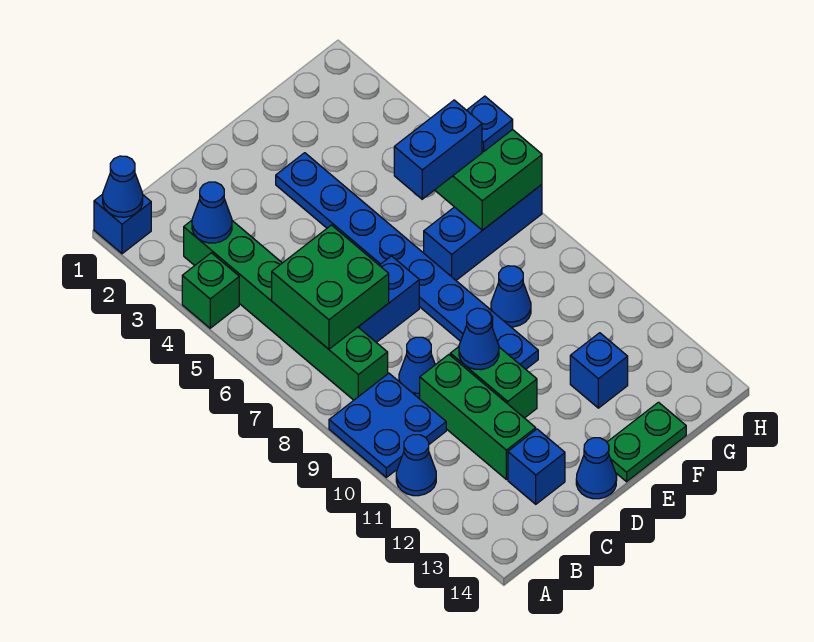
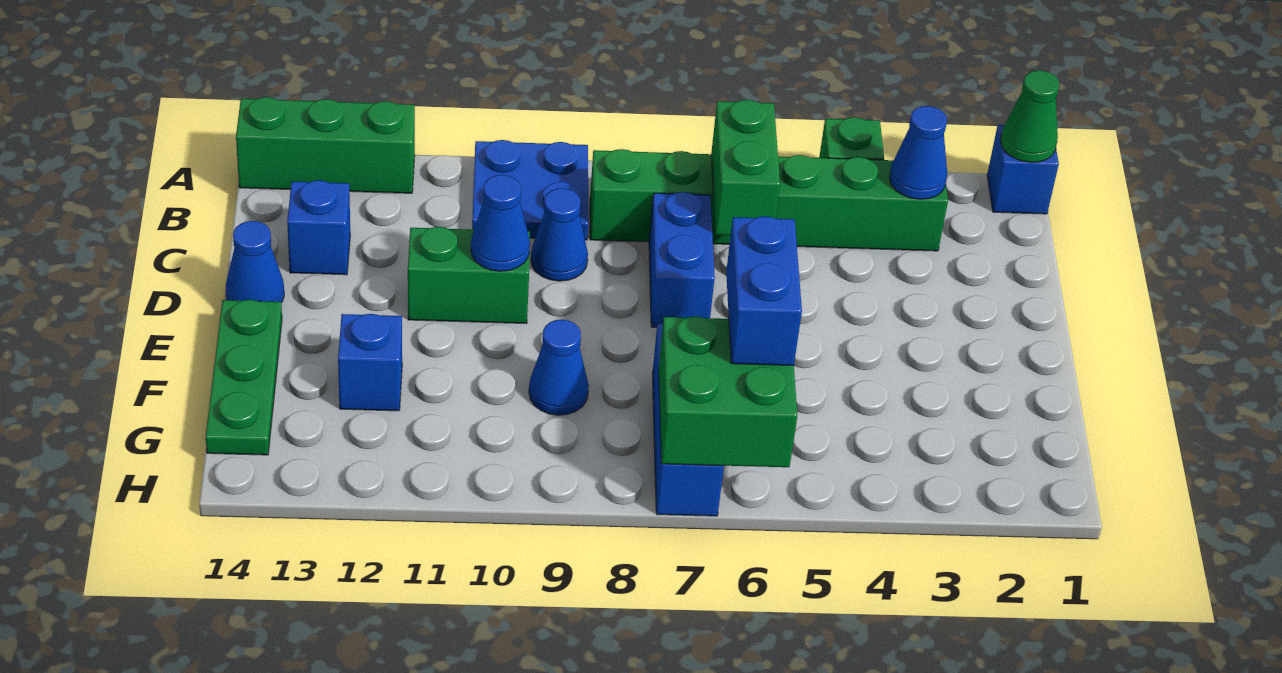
blue 1x1 cone [103,156,143,217] -> green 1x1 cone [1001,70,1060,162]
blue 1x1 cone [396,435,436,496] -> none
green 2x2 brick [272,225,389,349] -> green 1x2 brick [711,100,780,235]
green 1x3 brick [420,355,536,480] -> green 1x3 brick moved to [236,97,415,193]
blue 1x8 plate [276,153,538,369] -> none
green 1x2 plate [607,402,686,482] -> green 1x3 plate [206,300,282,455]
blue 1x1 plate [467,96,513,152] -> none

